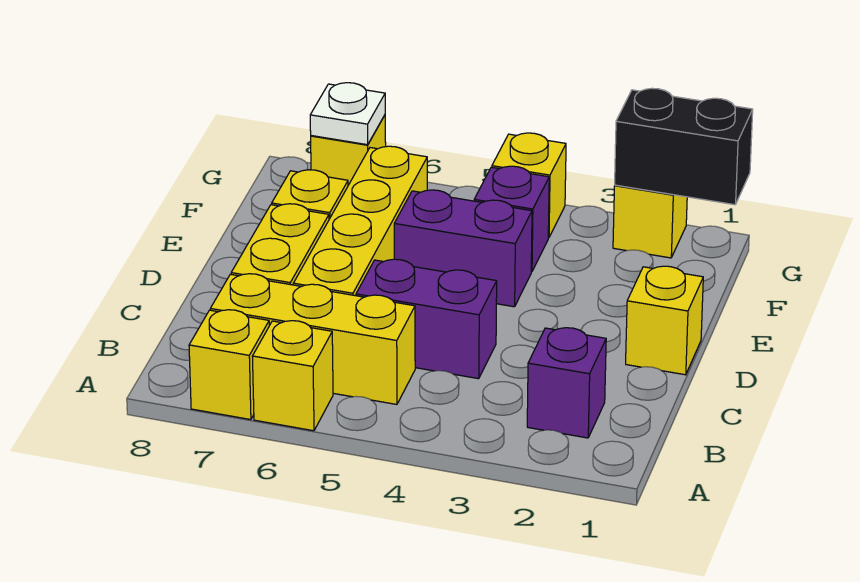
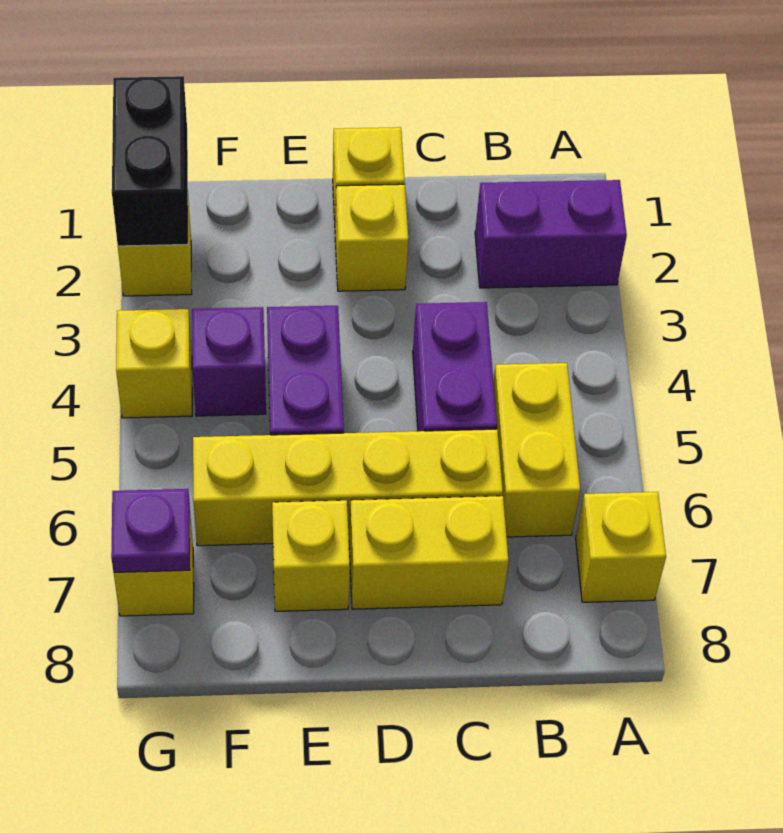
yellow 1x1 brick [252,321,333,431] -> yellow 1x1 brick moved to [335,184,408,291]
purple 1x1 brick [527,328,606,438] -> purple 1x2 brick [475,180,627,288]
yellow 1x3 brick [210,274,415,404] -> yellow 1x2 brick [494,363,580,537]
white 1x1 plate [310,83,385,145] -> purple 1x1 plate [111,489,190,572]

